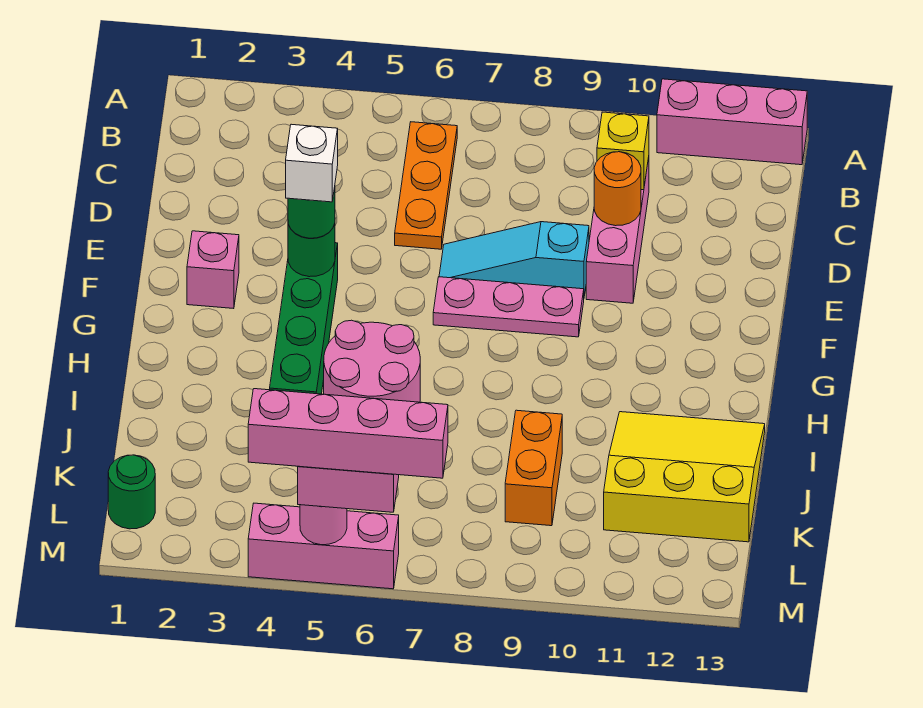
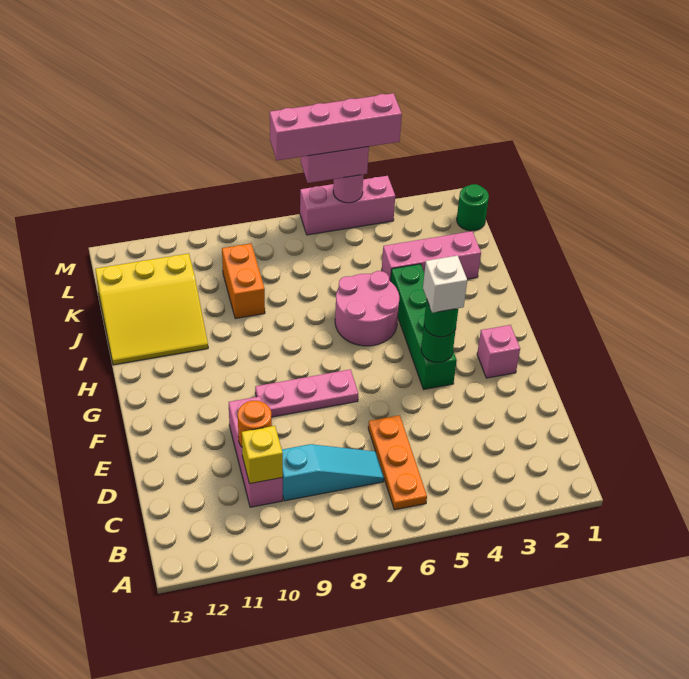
pink 1x3 brick [657,79,807,165] -> pink 1x3 brick moved to [382,231,481,281]
cyan 1x3 slope [439,222,589,296] -> cyan 1x3 slope moved to [282,444,384,501]

